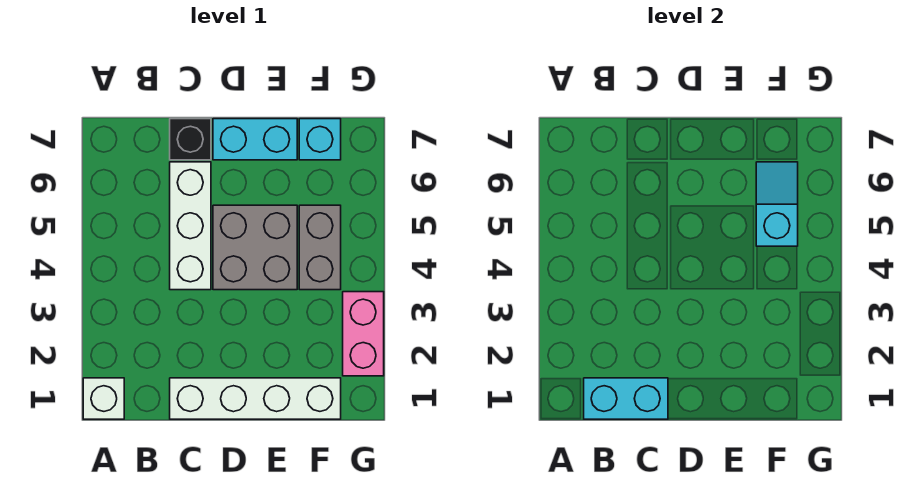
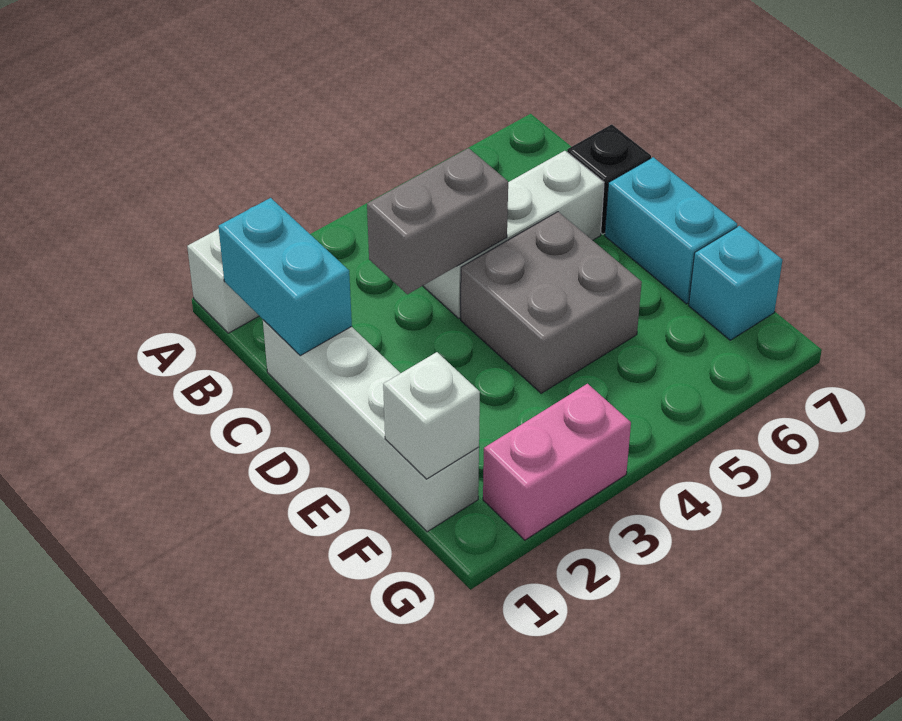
none -> white 1x1 brick [383,352,480,479]
grey 1x2 brick [299,205,341,290] -> grey 1x2 brick moved to [367,148,508,294]
cyan 1x2 slope [756,162,798,246] -> none

